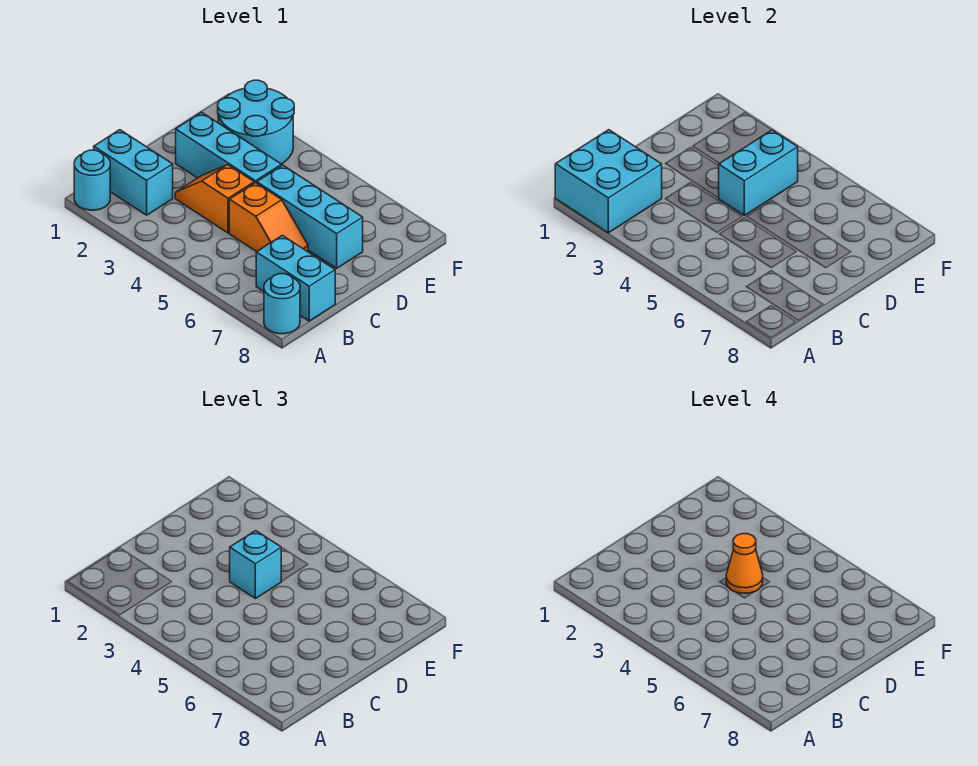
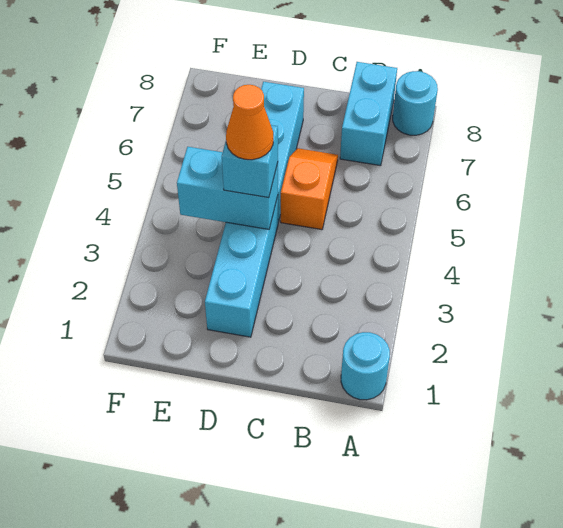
cyan 2x2 brick [555,130,662,233] -> none
cyan 1x2 brick [94,130,173,215] -> none
orange 1x2 slope [175,165,254,233] -> none
cyan 2x2 round brick [218,80,294,164] -> none

